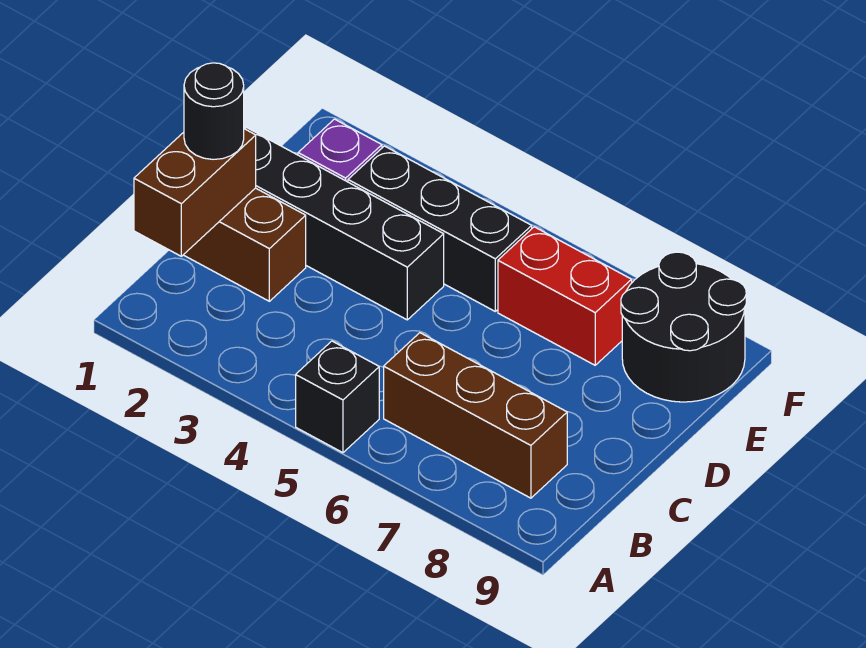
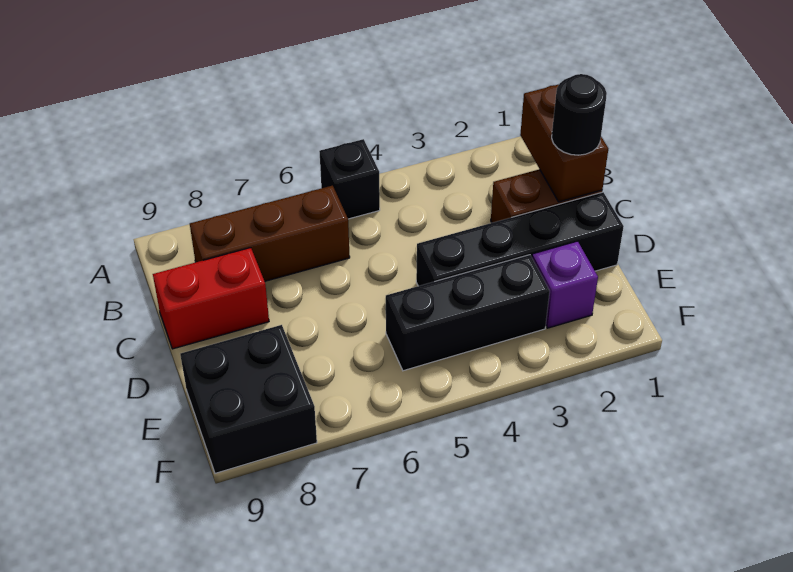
red 1x2 brick [498,227,632,365] -> red 1x2 brick moved to [153,248,269,349]
black 2x2 round brick [621,252,746,402] -> black 2x2 brick [180,325,317,473]

